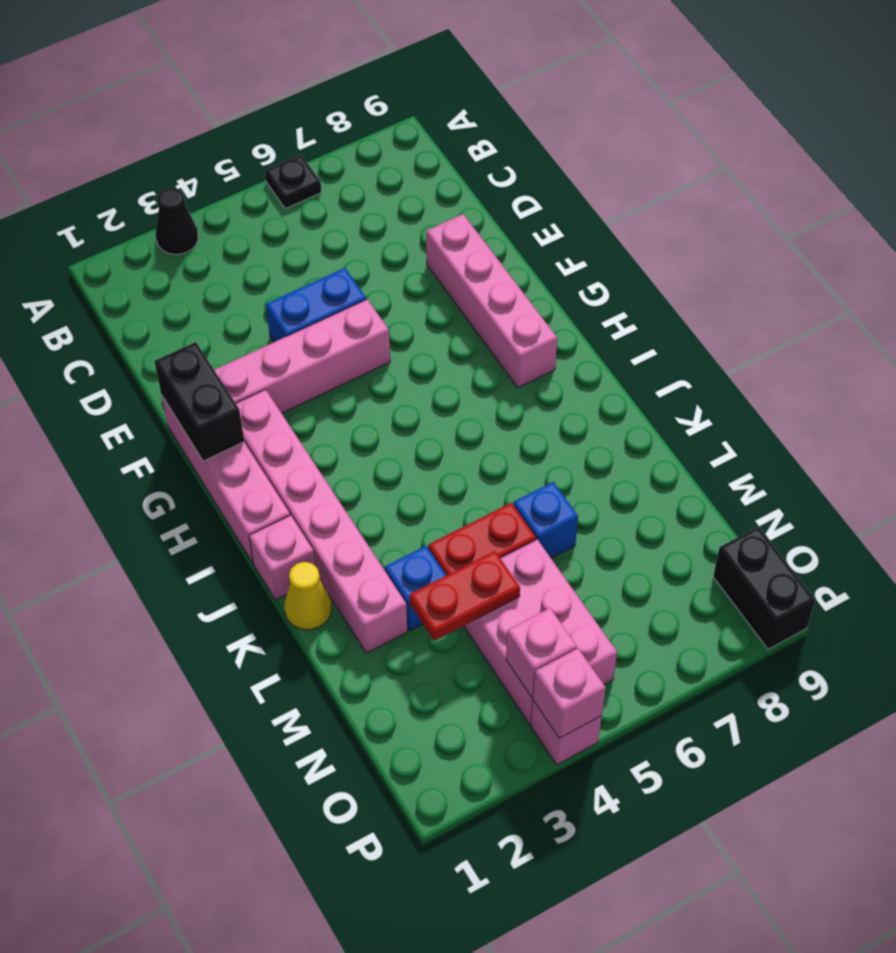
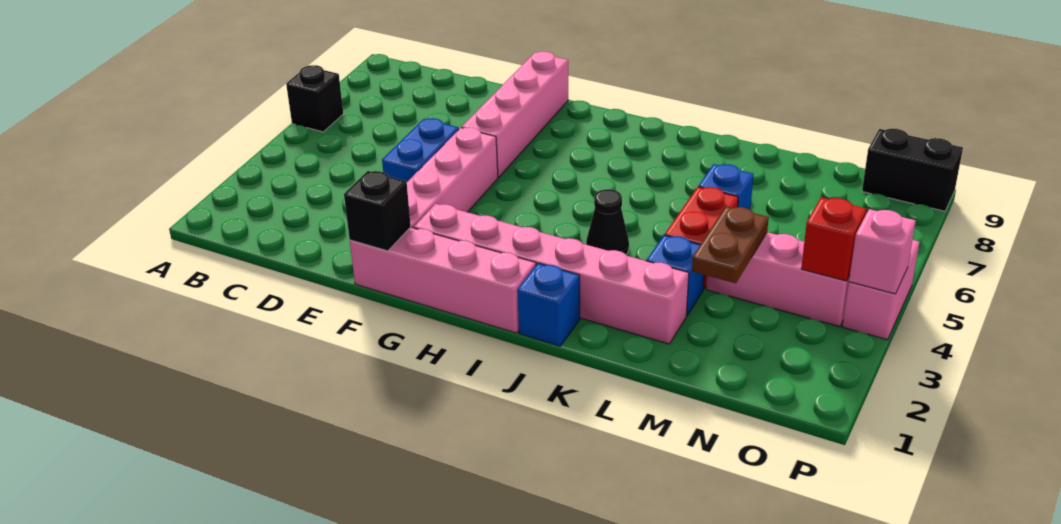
black 1x1 cone [156,188,198,254] -> black 1x1 cone moved to [586,189,629,254]
black 1x1 plate [265,155,321,209] -> black 1x1 brick [286,65,343,132]
pink 1x4 brick [426,214,557,388] -> pink 1x4 brick turned to [462,51,568,177]
black 1x2 brick [155,342,244,461] -> black 1x1 brick [344,171,411,251]
pink 1x1 brick [249,515,315,600] -> blue 1x1 brick [517,263,580,346]
yellow 1x1 cone [284,562,331,630] -> none
red 1x2 plate [409,551,520,641] -> brown 1x2 plate [692,206,769,283]
pink 2x3 brick [464,539,617,724] -> pink 1x3 brick [706,232,850,327]
pink 1x1 brick [506,608,577,697] -> red 1x1 brick [801,197,866,281]
pink 1x1 brick [531,700,602,765] -> pink 1x2 brick [842,240,920,340]

